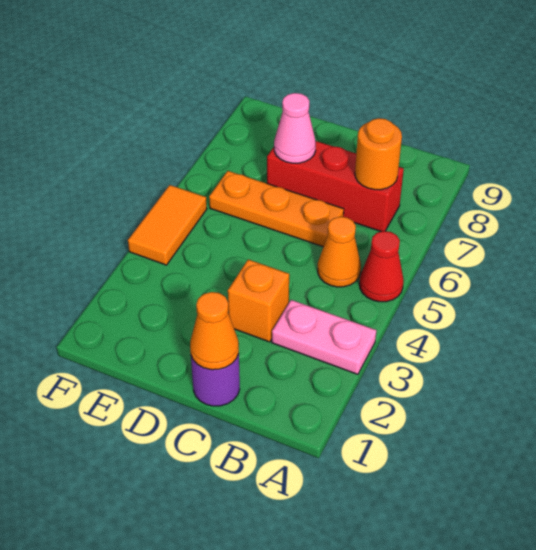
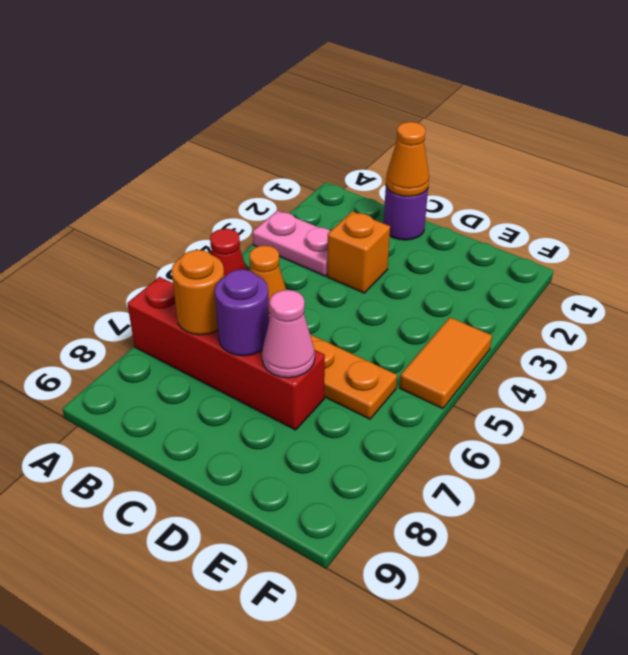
red 1x3 brick [267,141,404,232] -> red 1x4 brick [127,277,325,430]
none -> purple 1x1 round brick [215,269,269,356]

